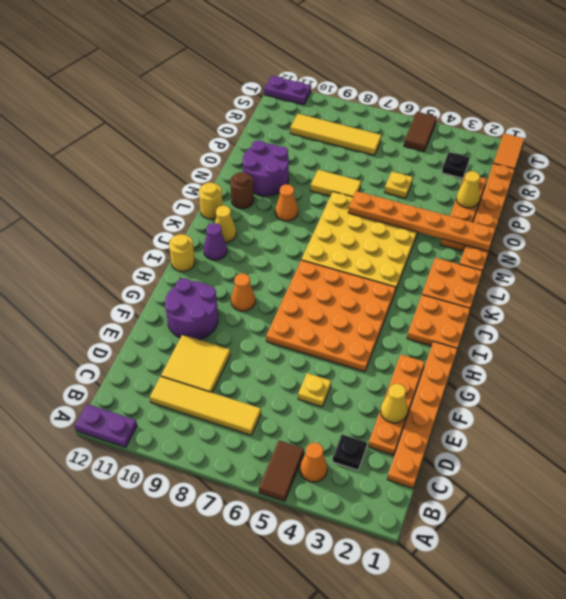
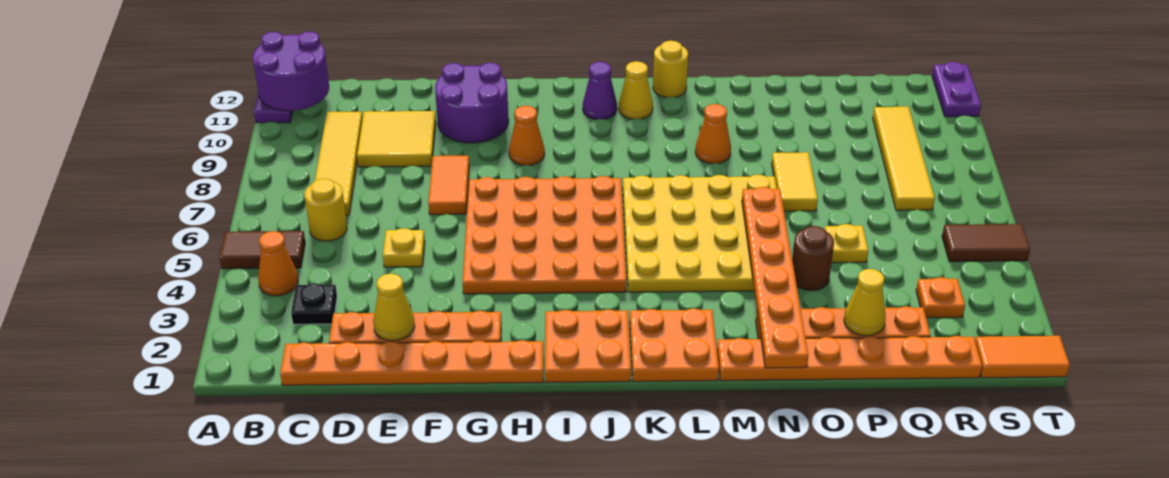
none -> orange 1x2 tile [428,156,469,215]
yellow 1x1 round brick [169,234,195,272] -> yellow 1x1 round brick moved to [304,179,347,241]
brown 1x1 round brick [230,172,254,209] -> brown 1x1 round brick moved to [792,226,834,290]
purple 2x2 round brick [243,140,289,196] -> purple 2x2 round brick moved to [253,31,329,111]
black 1x1 plate [442,152,469,178] -> orange 1x1 plate [916,277,965,318]

